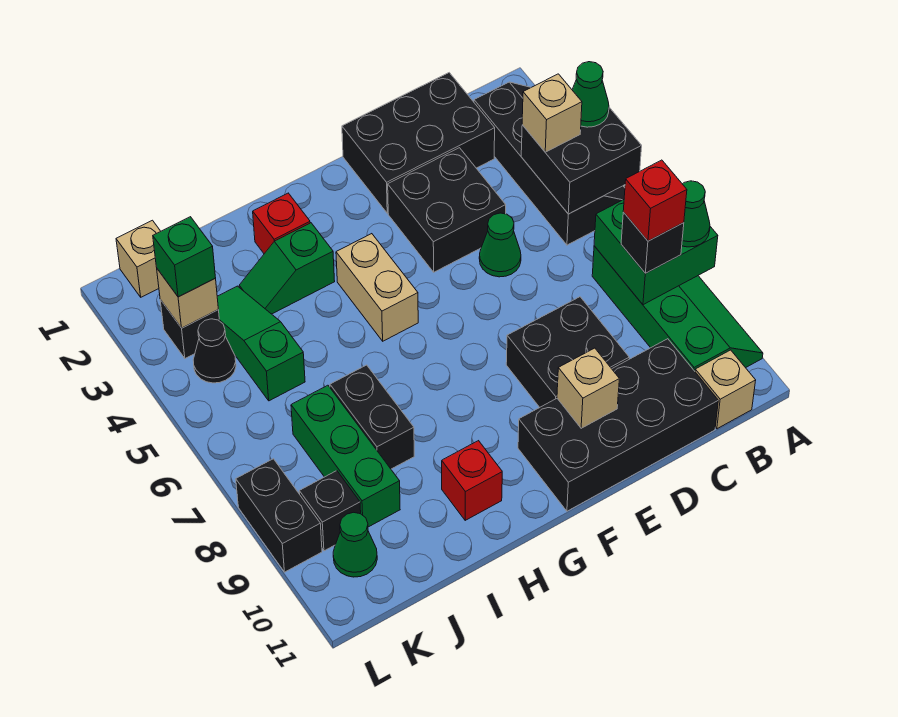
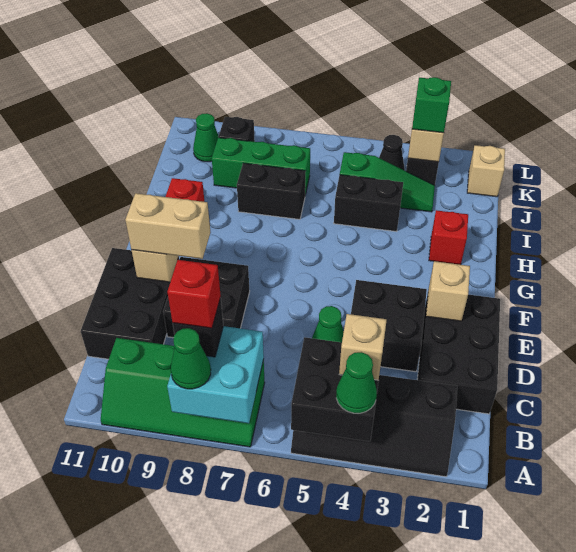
green 2x2 brick [594,200,718,305] -> cyan 2x2 brick [167,326,264,423]
tan 1x1 brick [695,350,756,429] -> tan 1x1 brick moved to [426,261,470,321]
black 2x4 brick [518,339,718,511] -> black 2x3 brick [81,248,179,359]
tan 1x2 brick [336,234,418,341] -> tan 1x2 brick moved to [125,193,211,259]
green 1x2 slope [239,223,335,314] -> none
black 1x2 brick [236,459,322,572] -> black 1x2 brick moved to [334,175,403,232]

